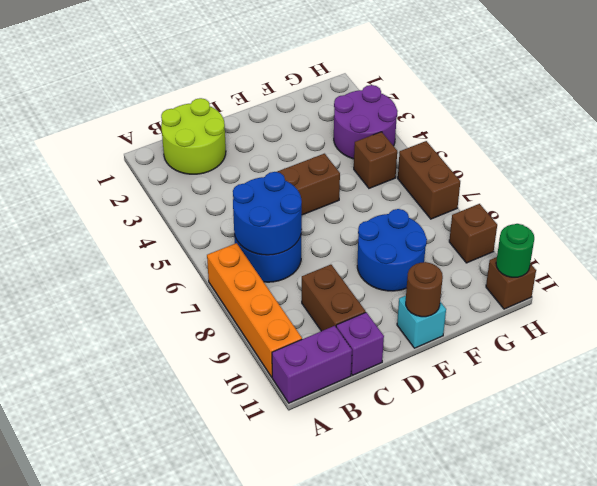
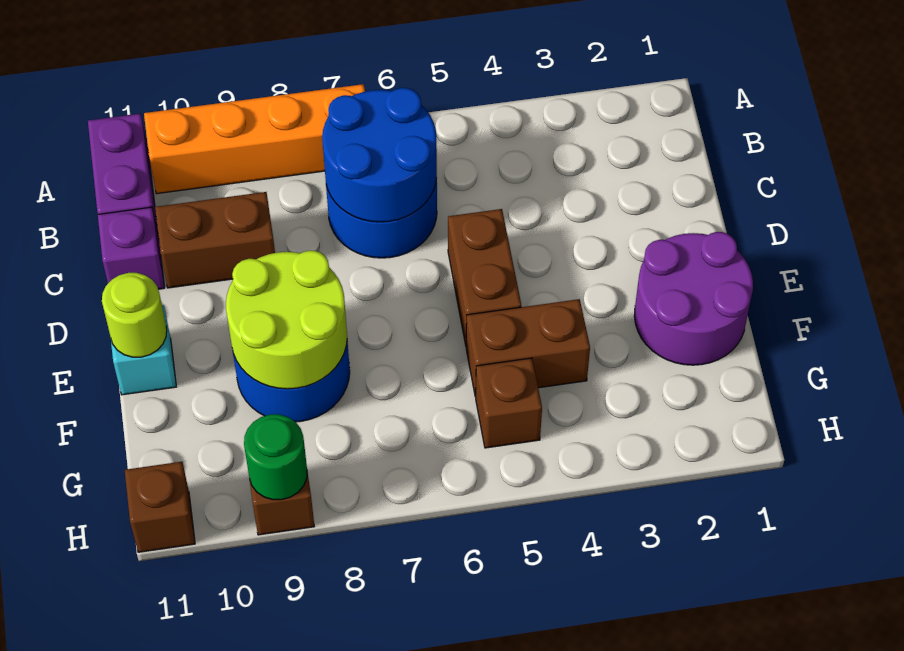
lime 2x2 round brick [161,98,226,174] -> lime 2x2 round brick moved to [226,251,347,389]
brown 1x1 round brick [406,262,443,317] -> lime 1x1 round brick [102,273,167,357]
purple 2x2 round brick [334,85,397,159] -> purple 2x2 round brick moved to [634,232,753,365]
brown 1x2 brick [398,141,460,219] -> brown 1x2 brick moved to [466,299,590,396]
green 1x1 round brick [496,224,534,277] -> green 1x1 round brick moved to [244,414,307,500]

